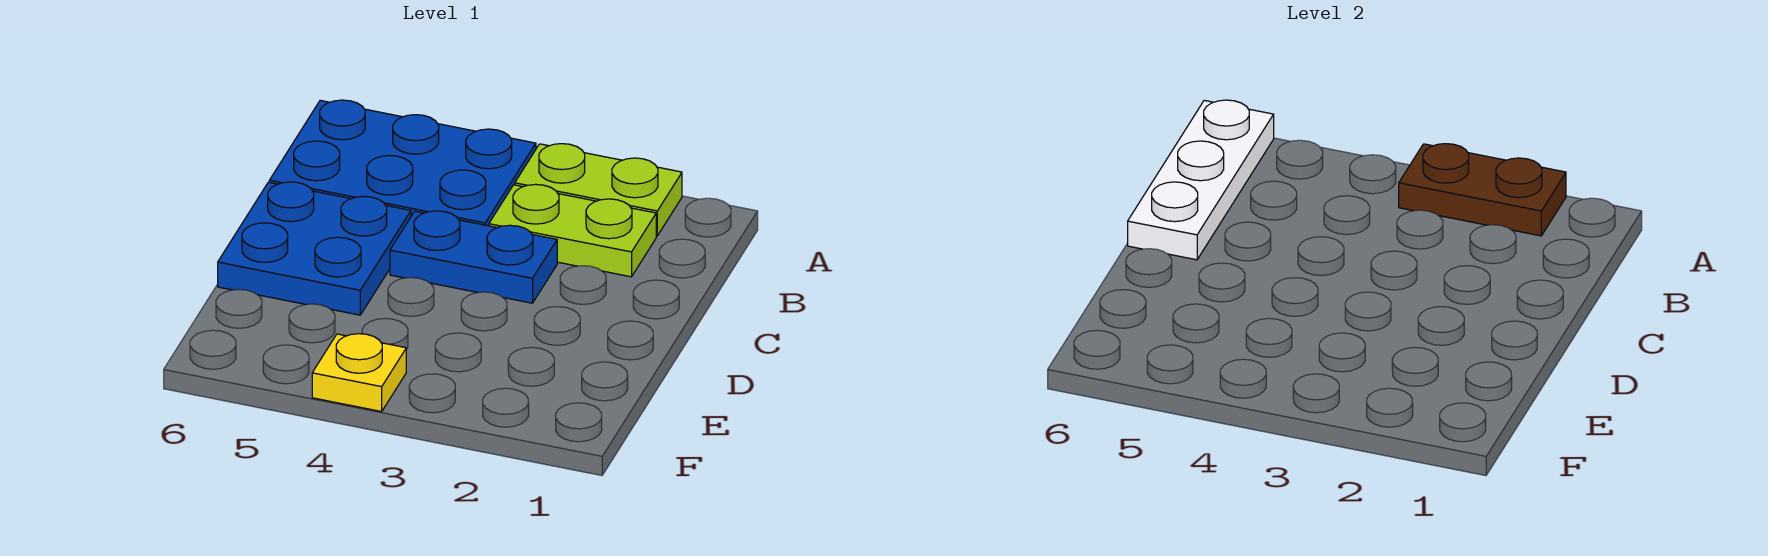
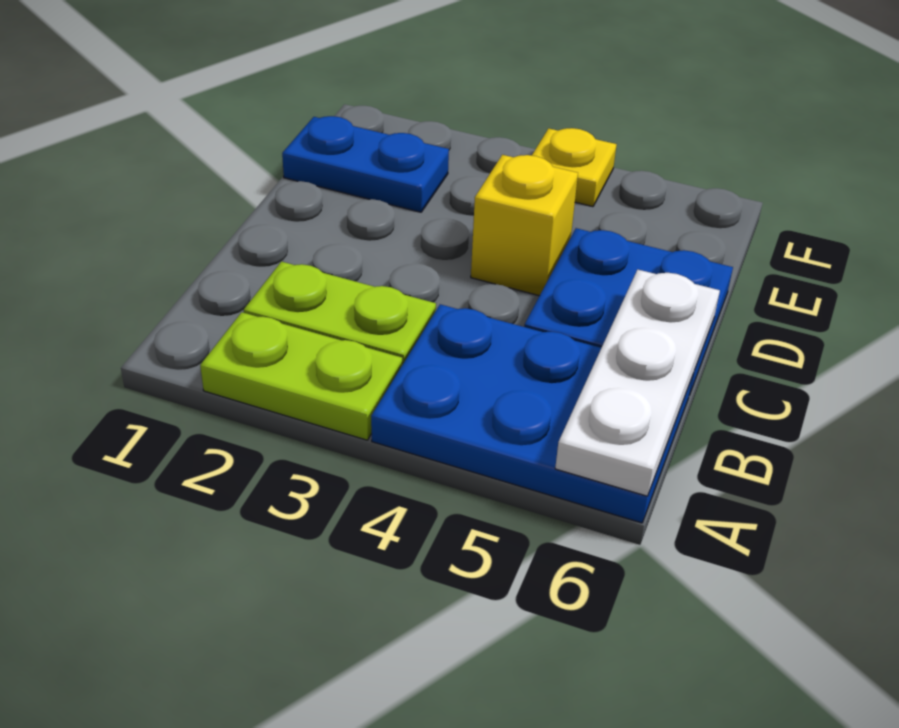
brown 1x2 plate [1399,144,1566,236] -> none
blue 1x2 plate [390,211,557,303] -> blue 1x2 plate moved to [282,116,449,212]
none -> yellow 1x1 brick [471,155,578,296]

